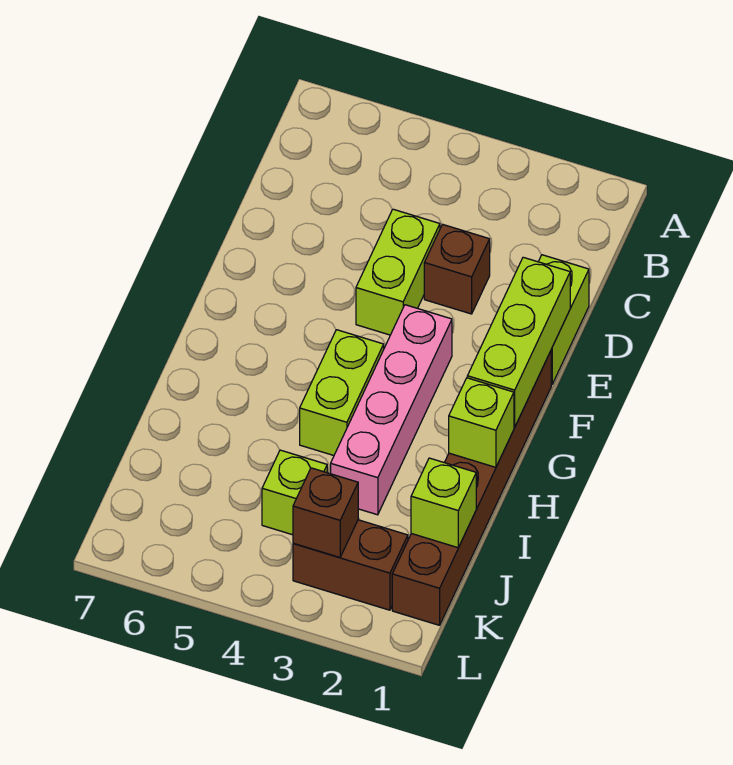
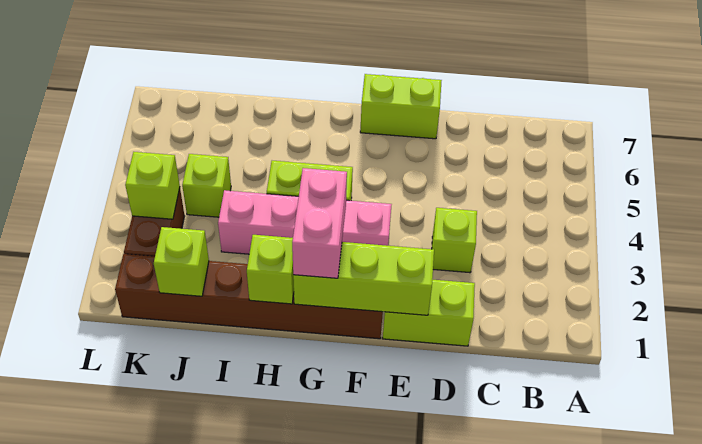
brown 1x1 brick [424,224,490,314] -> lime 1x1 brick [432,208,477,273]
lime 1x2 brick [356,209,440,335] -> lime 1x2 brick moved to [360,74,442,139]
none -> pink 1x2 brick [292,168,347,278]
brown 1x1 brick [293,468,358,558] -> lime 1x1 brick [125,152,180,219]

